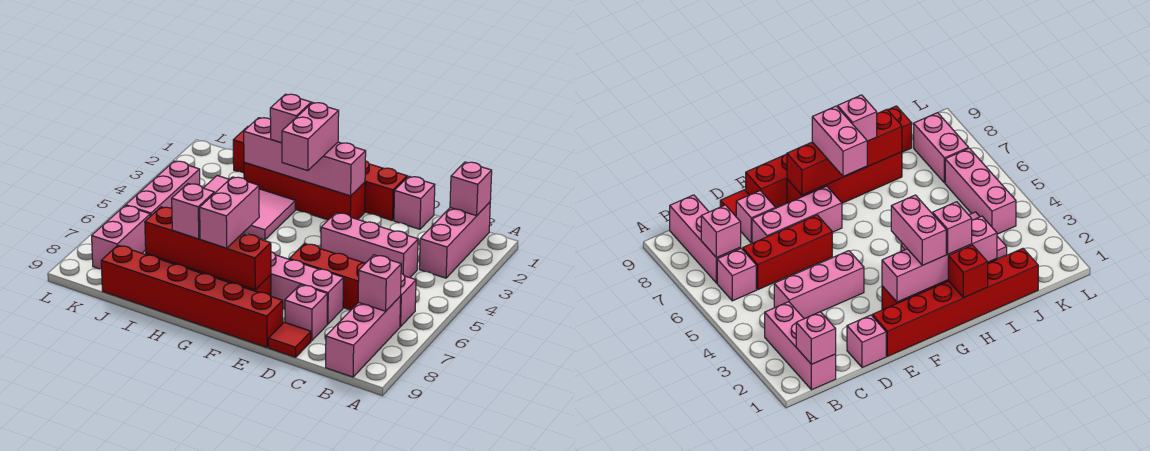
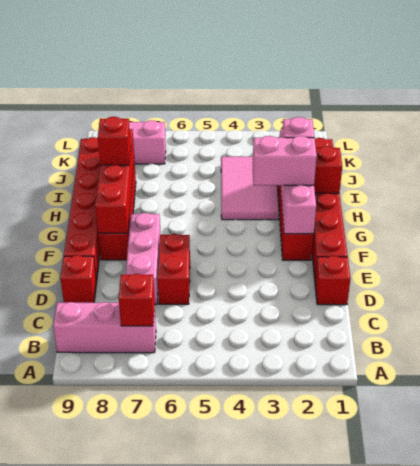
pink 1x3 brick [419,202,490,278] -> none
pink 1x1 brick [450,162,492,216] -> none
pink 1x1 brick [400,273,416,327] -> none
pink 1x1 brick [358,255,401,311] -> red 1x1 brick [119,274,155,326]
pink 1x3 brick [321,213,418,278] -> none
red 1x3 brick [289,243,365,310] -> red 1x2 brick [158,234,190,304]
pink 1x1 brick [394,176,435,229] -> red 1x1 brick [315,256,351,305]
pink 1x1 brick [285,285,327,341] -> none
red 1x1 tile [268,322,311,357] -> red 1x1 brick [60,255,97,303]
pink 1x2 brick [200,177,259,248] -> none
pink 1x1 brick [172,184,214,239] -> red 1x1 brick [98,117,131,165]
pink 1x3 brick [126,161,200,216] -> none

